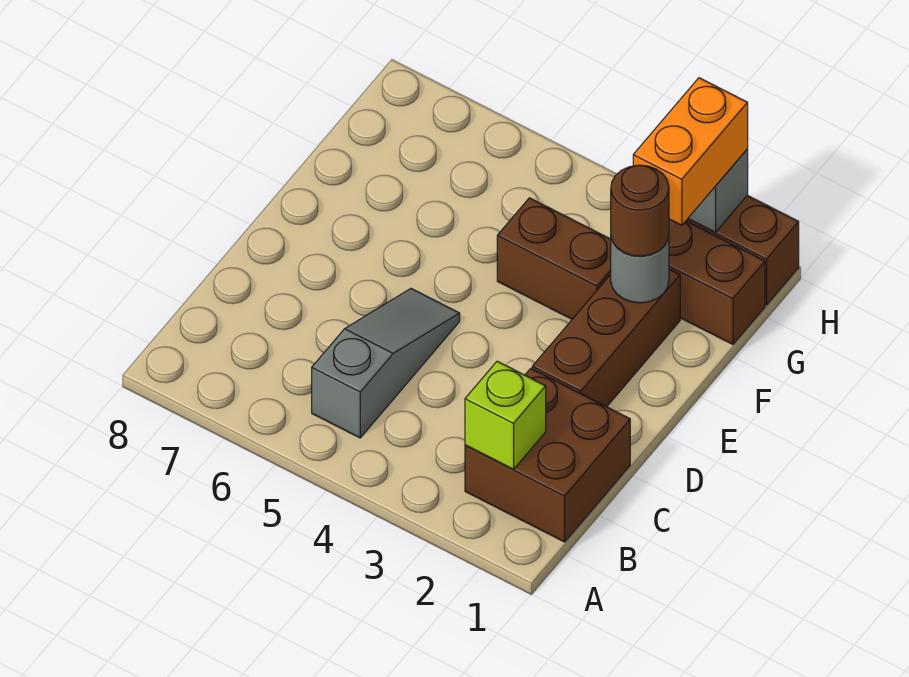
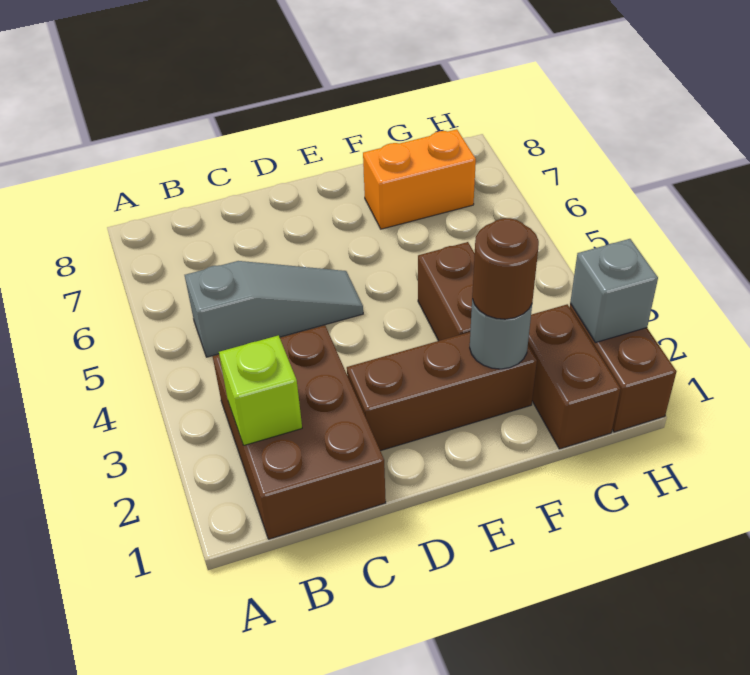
brown 2x2 brick [465,368,630,542] -> brown 2x3 brick [213,325,386,539]
orange 1x2 brick [633,78,748,225] -> orange 1x2 brick moved to [363,129,476,229]

